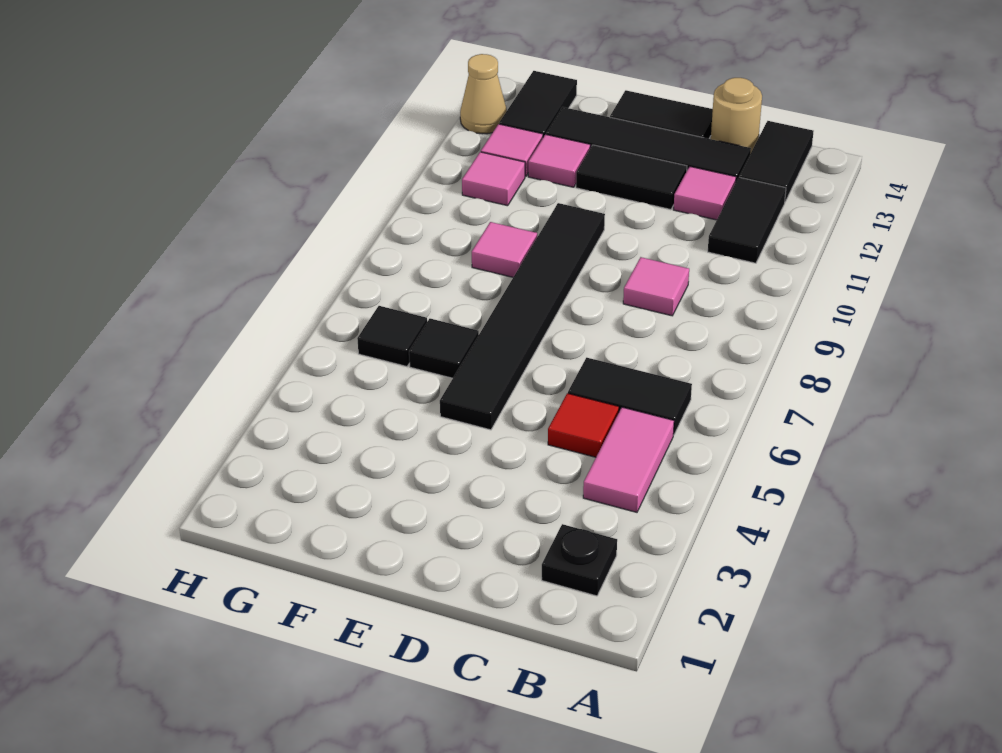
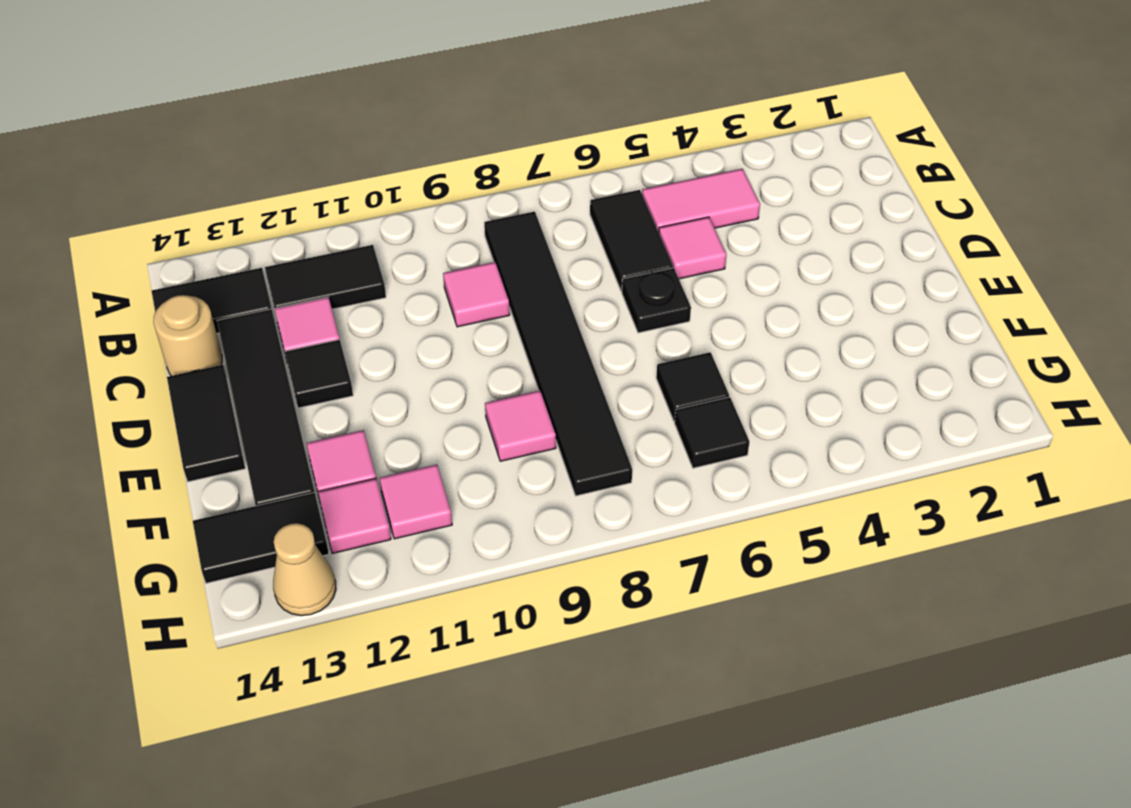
black 1x1 plate [542,524,617,596] -> black 1x1 plate moved to [622,268,691,333]
red 1x1 tile [548,393,619,457] -> pink 1x1 tile [659,217,726,279]
black 1x2 tile [576,145,687,209] -> black 1x1 tile [285,340,353,408]
black 1x6 tile [440,203,605,430] -> black 1x6 tile turned to [484,212,632,496]

